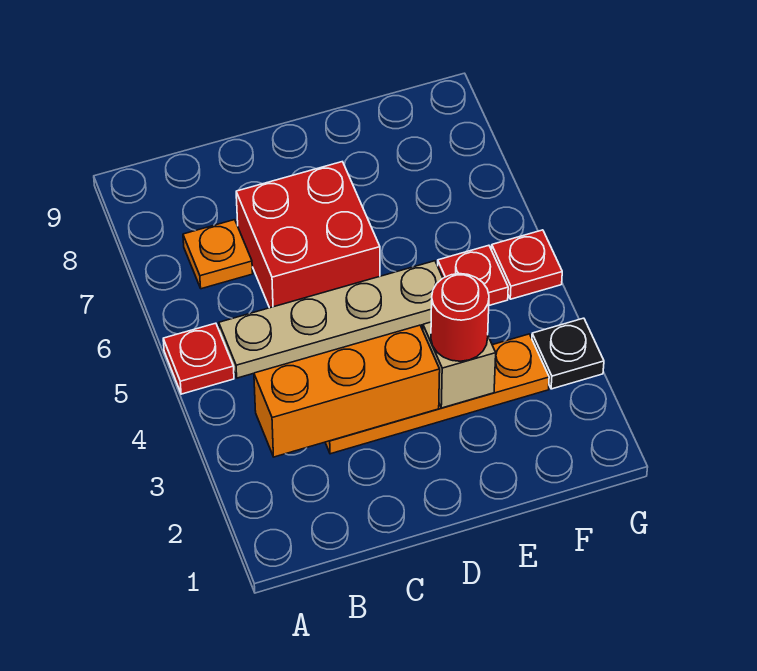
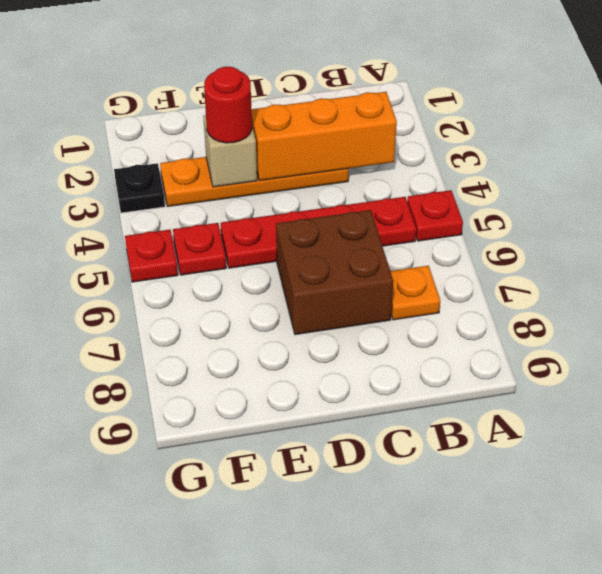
tan 1x4 plate [219,261,443,378] -> red 1x4 plate [221,197,416,268]
red 2x2 brick [236,162,380,308] -> brown 2x2 brick [276,210,393,335]

